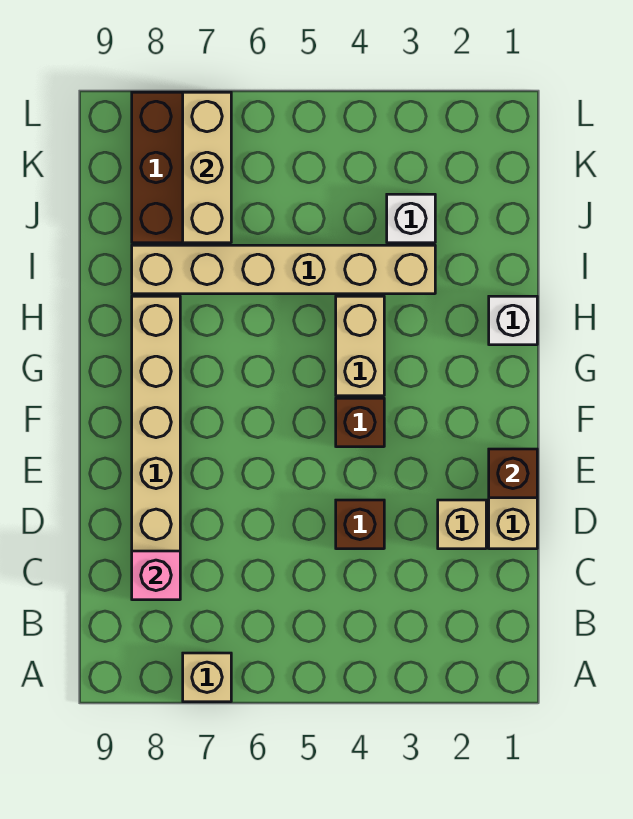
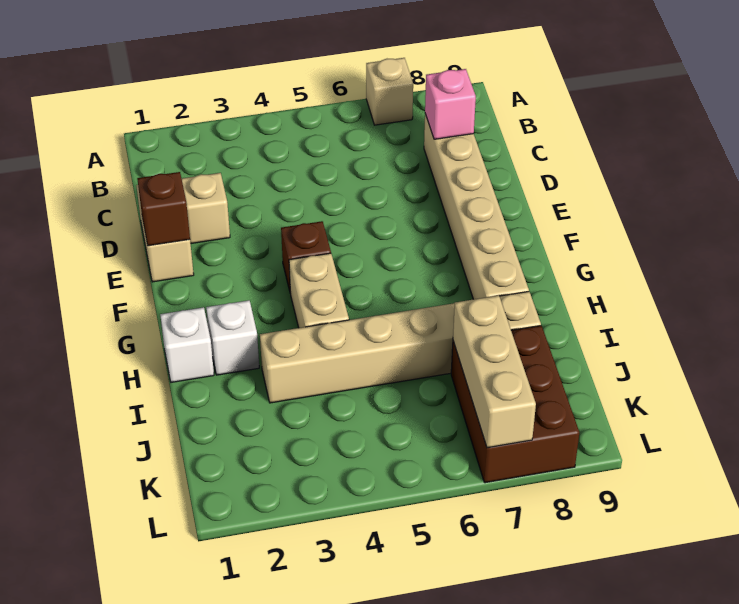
brown 1x1 brick [336,500,384,549] -> none
white 1x1 brick [387,194,435,243] -> white 1x1 brick moved to [206,300,259,375]

